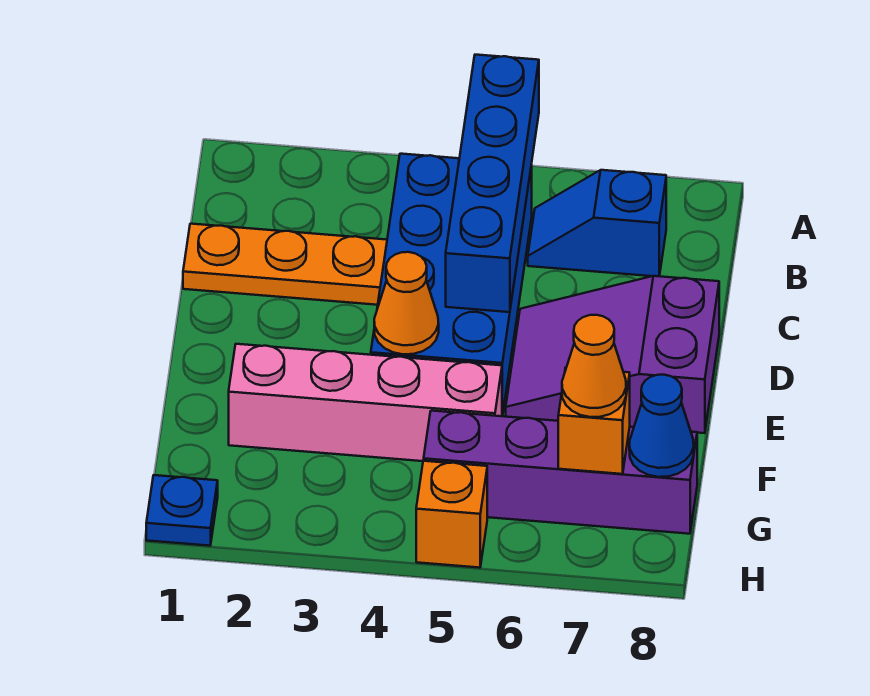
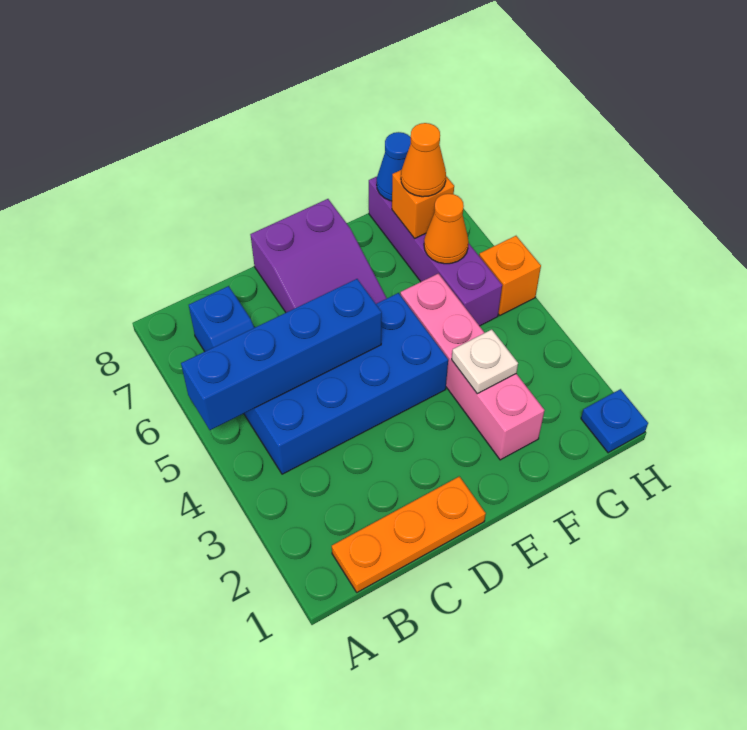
orange 1x3 plate [183,224,387,305] -> orange 1x3 plate turned to [332,476,486,592]
orange 1x1 cone [374,252,439,354] -> orange 1x1 cone moved to [424,194,469,264]
none -> white 1x1 plate [452,329,518,394]

